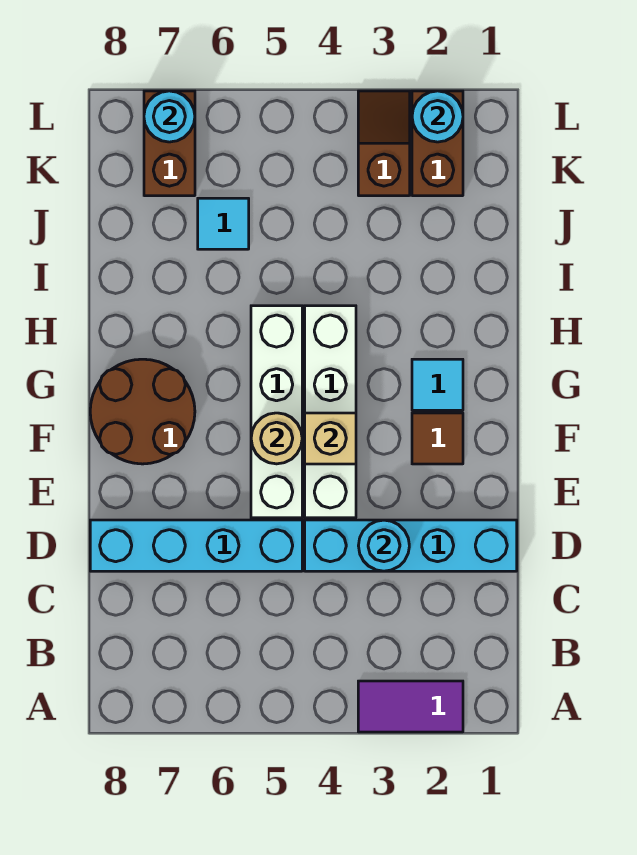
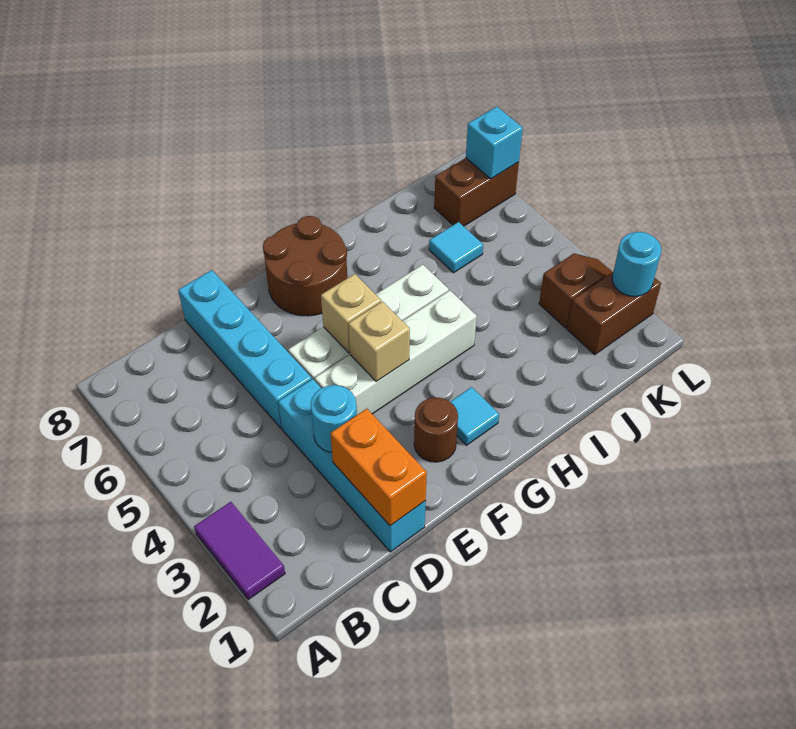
none -> orange 1x2 brick [330,409,427,526]
brown 1x1 tile [412,413,463,464] -> brown 1x1 round brick [414,398,458,462]
tan 1x1 round brick [251,413,302,464] -> tan 1x1 brick [321,274,381,353]
cyan 1x1 round brick [144,91,195,142] -> cyan 1x1 brick [466,107,523,179]

